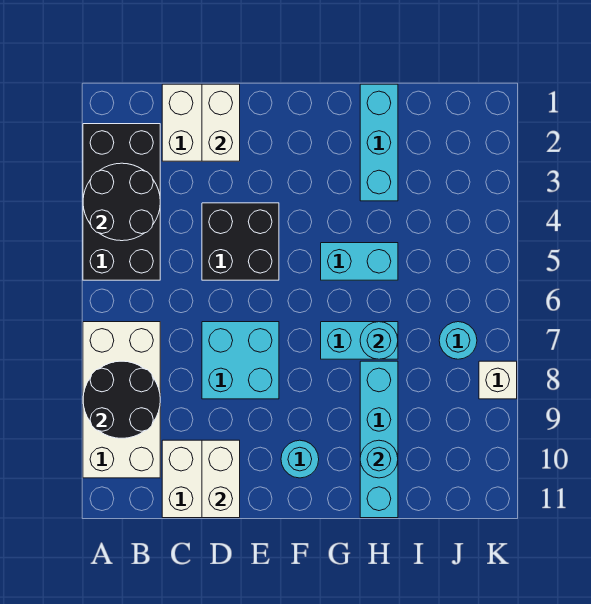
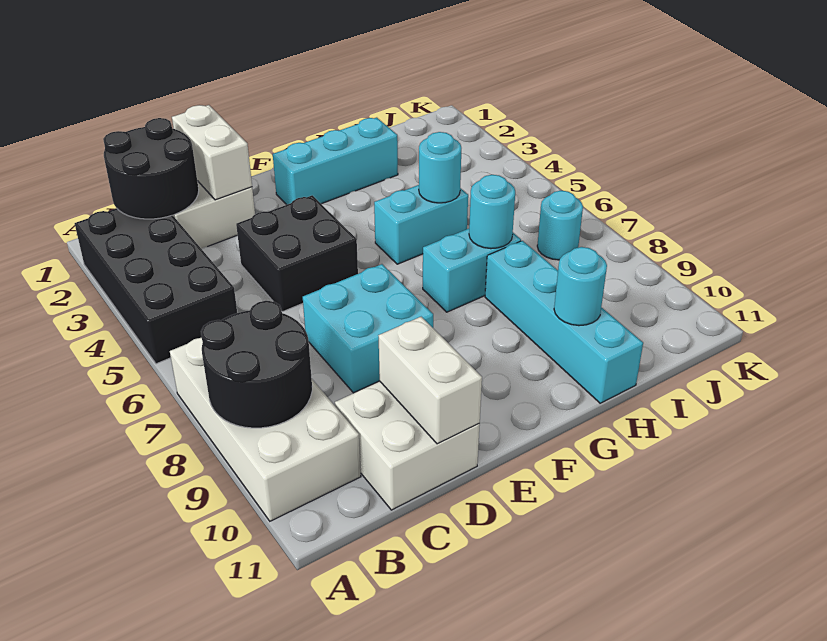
black 2x2 round brick [83,163,160,241] -> black 2x2 round brick moved to [103,118,199,219]
cyan 1x1 round brick [281,440,319,478] -> cyan 1x1 round brick moved to [419,132,461,203]
cyan 1x3 brick [360,84,398,201] -> cyan 1x3 brick turned to [273,118,398,205]
white 1x1 brick [479,361,517,399] -> none

